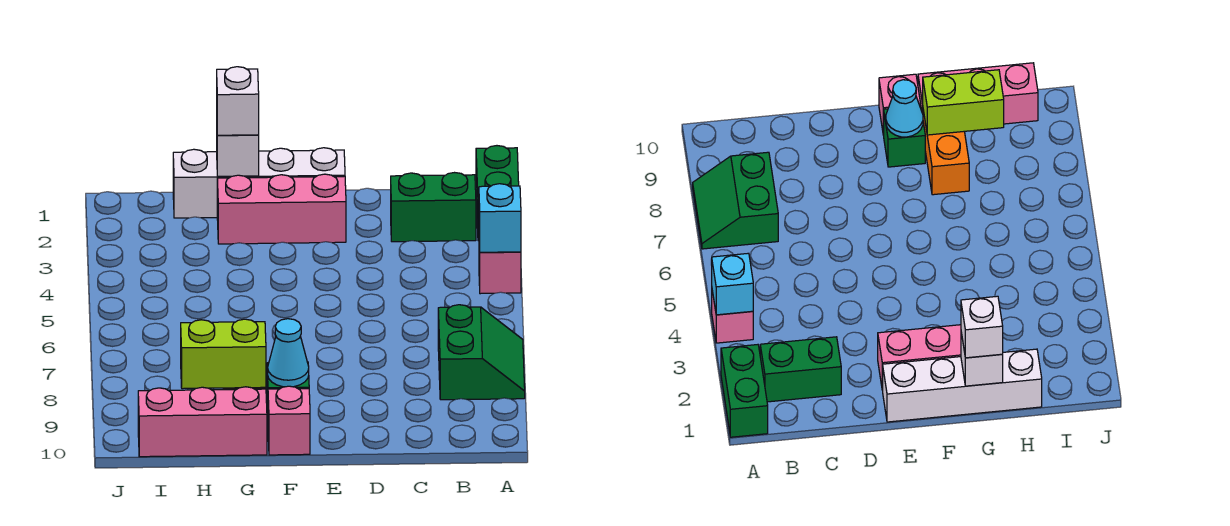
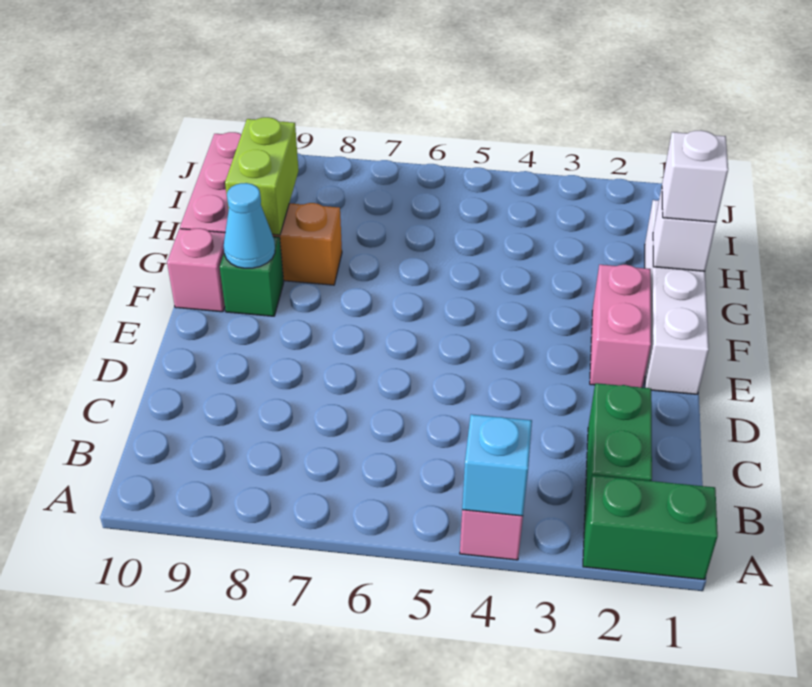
green 2x2 slope [438,305,525,400] -> none
pink 1x3 brick [217,174,346,244] -> pink 1x2 brick [590,265,651,388]

